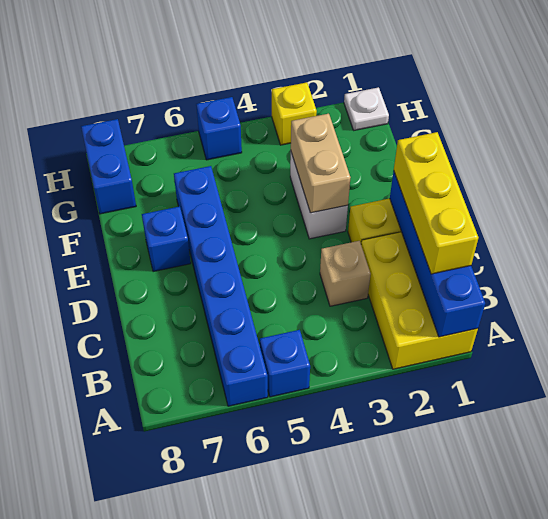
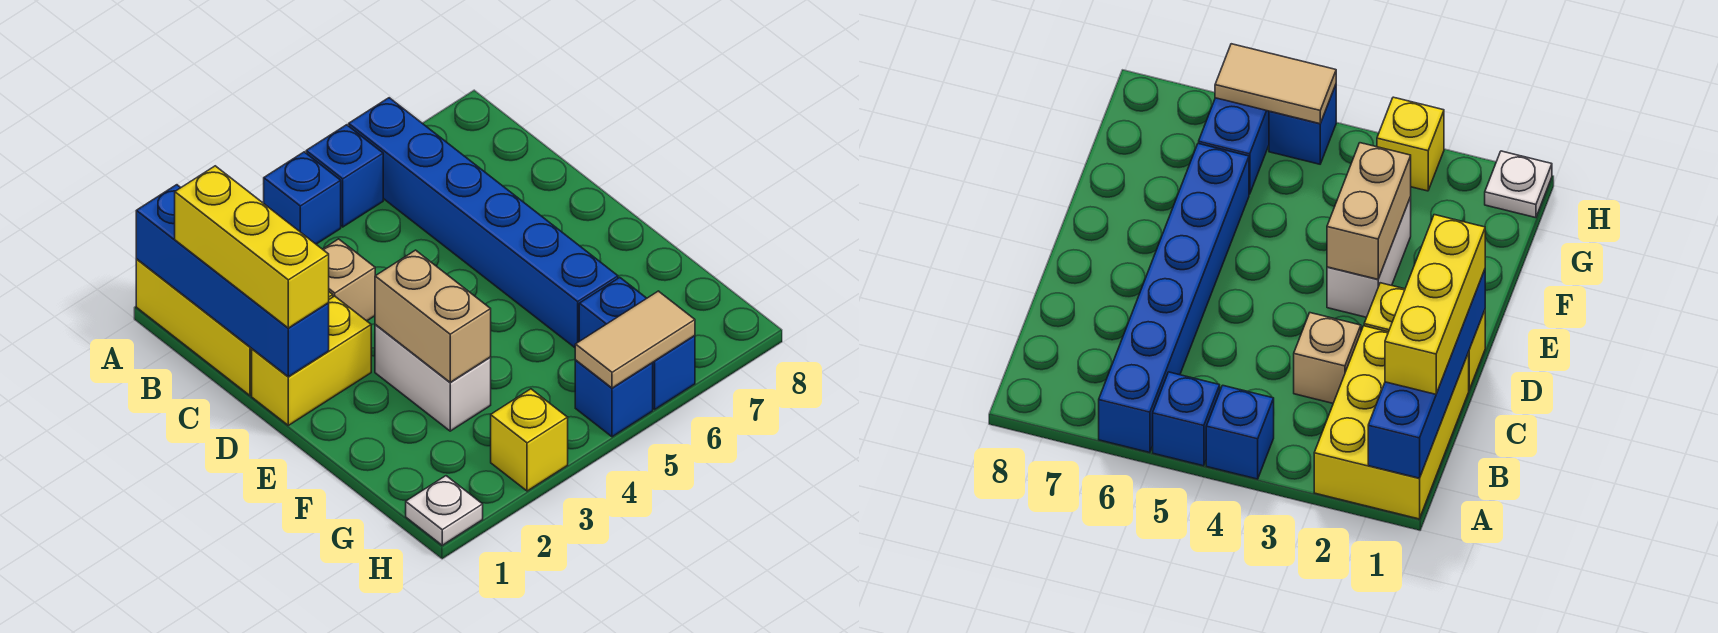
blue 1x1 brick [142,206,191,272] -> blue 1x1 brick moved to [264,152,341,244]
blue 1x2 brick [81,119,136,214] -> blue 1x2 brick moved to [579,278,695,410]
none -> tan 1x2 tile [575,291,695,388]

